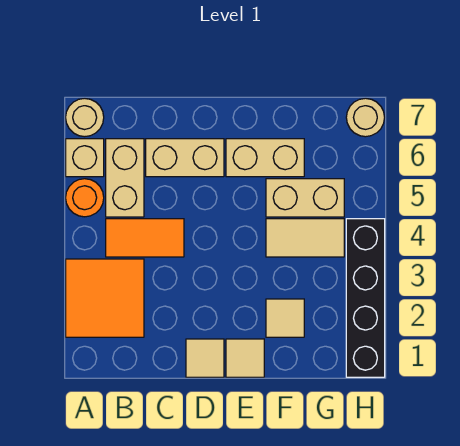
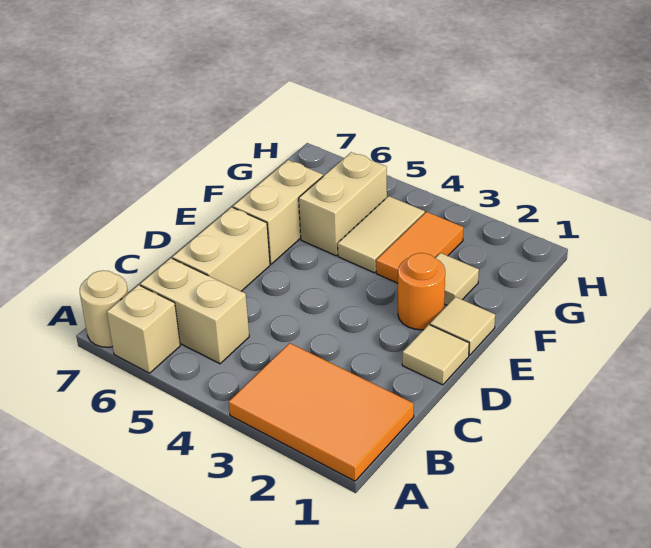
orange 2x2 tile [66,259,144,337] -> orange 2x3 tile [229,343,414,481]
orange 1x1 round brick [66,179,104,217] -> orange 1x1 round brick moved to [398,253,445,330]
orange 1x2 tile [106,219,184,257] -> orange 1x2 tile moved to [376,212,464,283]
black 1x4 brick [346,219,385,377] -> none
tan 1x1 round brick [346,98,385,137] -> none

